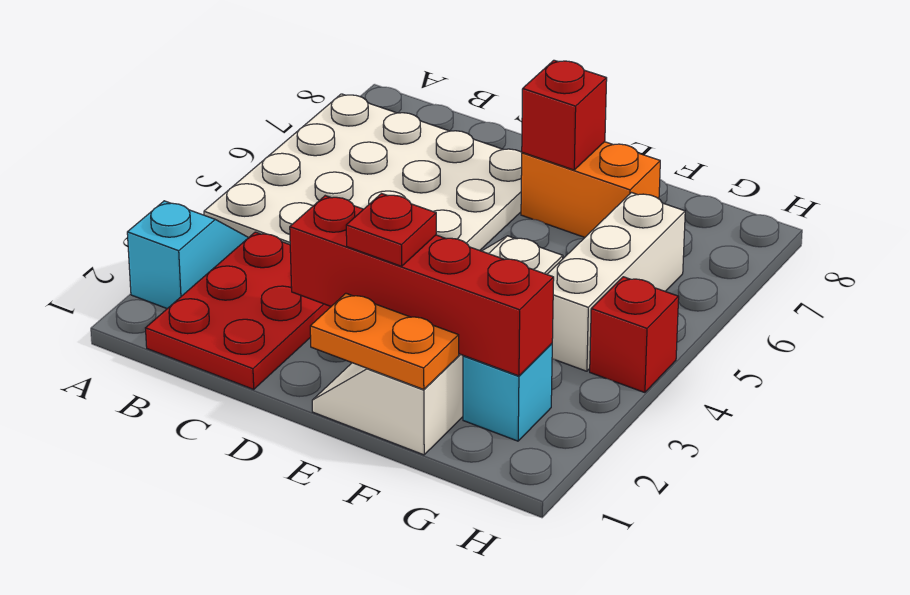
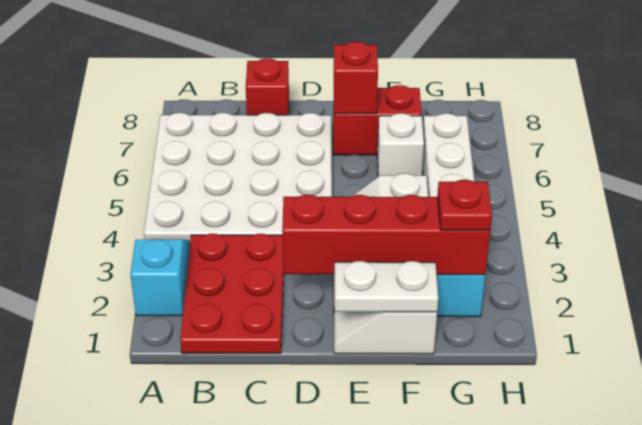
orange 1x2 plate [310,293,459,390] -> white 1x2 plate [335,261,438,312]
red 1x1 plate [346,194,436,266] -> red 1x1 plate moved to [437,180,492,230]
orange 1x2 brick [521,142,660,237] -> red 1x2 brick [333,85,422,155]
none -> white 1x1 brick [377,113,424,176]
red 1x1 brick [590,277,679,393] -> red 1x1 brick moved to [246,58,289,115]

